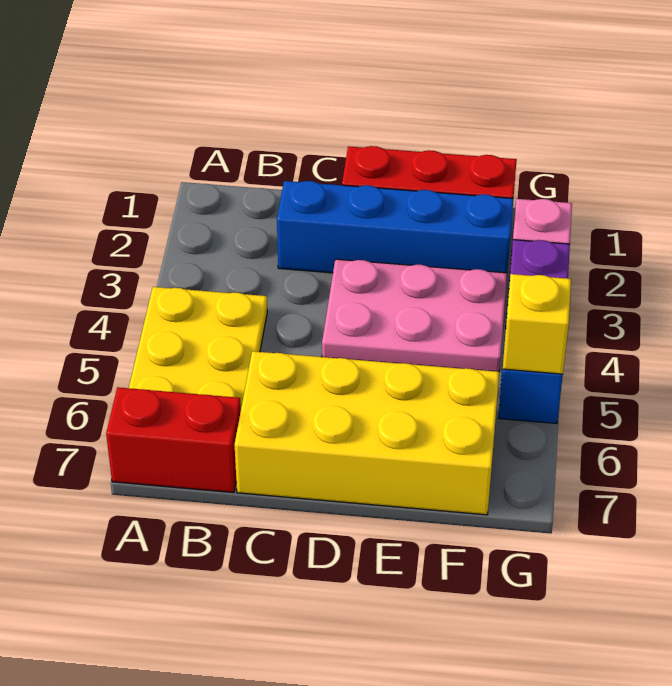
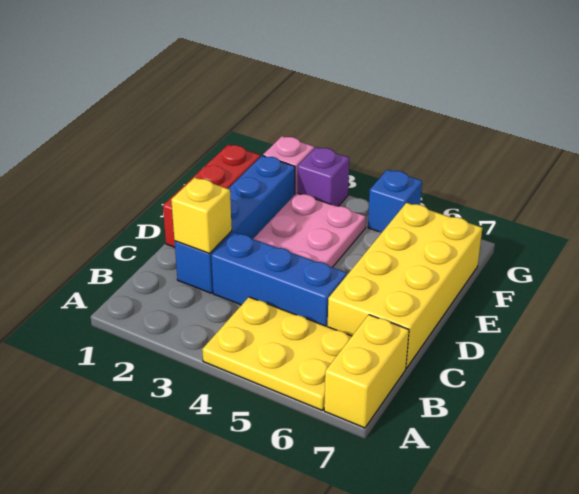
red 1x2 brick [106,387,241,493] -> yellow 1x2 brick [324,315,409,428]
none -> blue 1x3 brick [211,232,347,327]
yellow 1x1 brick [503,274,571,374] -> yellow 1x1 brick moved to [171,177,232,253]

